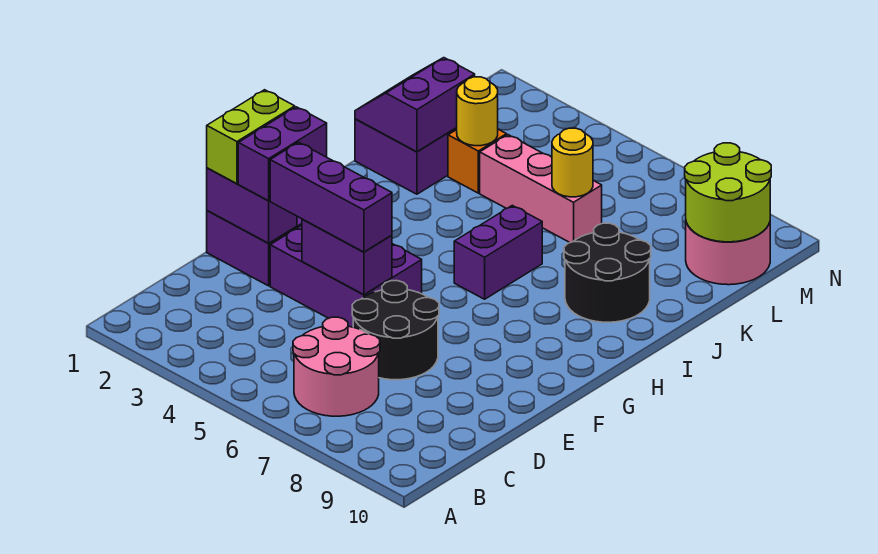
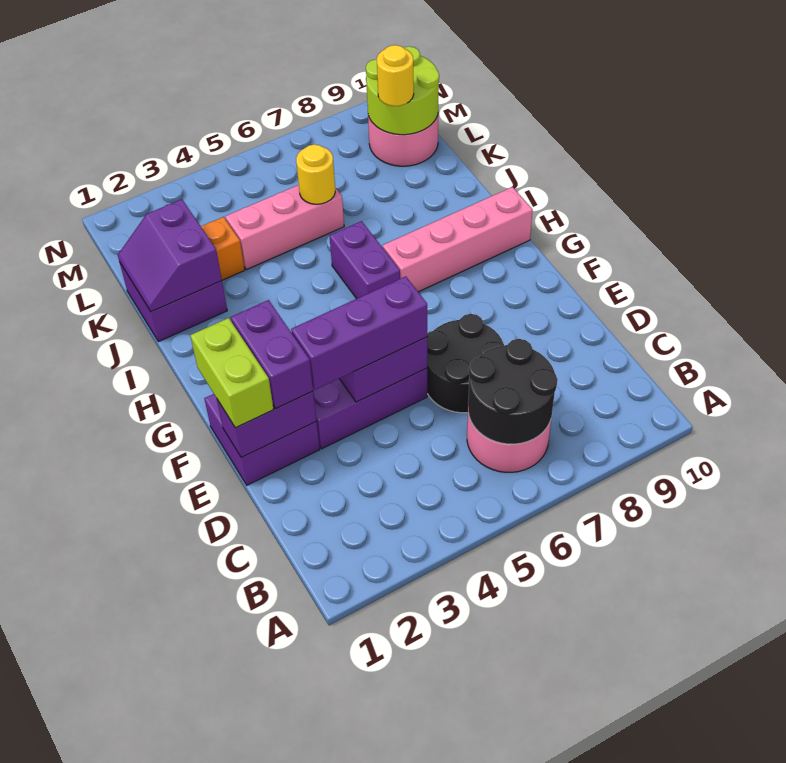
none -> pink 1x4 brick [383,187,533,292]
black 2x2 round brick [564,223,651,322] -> black 2x2 round brick moved to [468,339,558,444]
yellow 1x1 round brick [457,77,498,146] -> yellow 1x1 round brick moved to [377,45,414,106]

